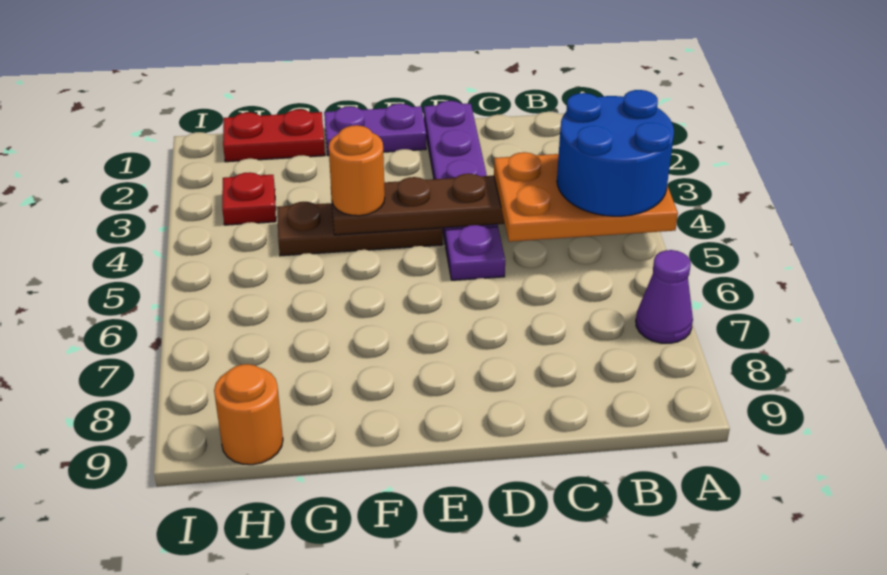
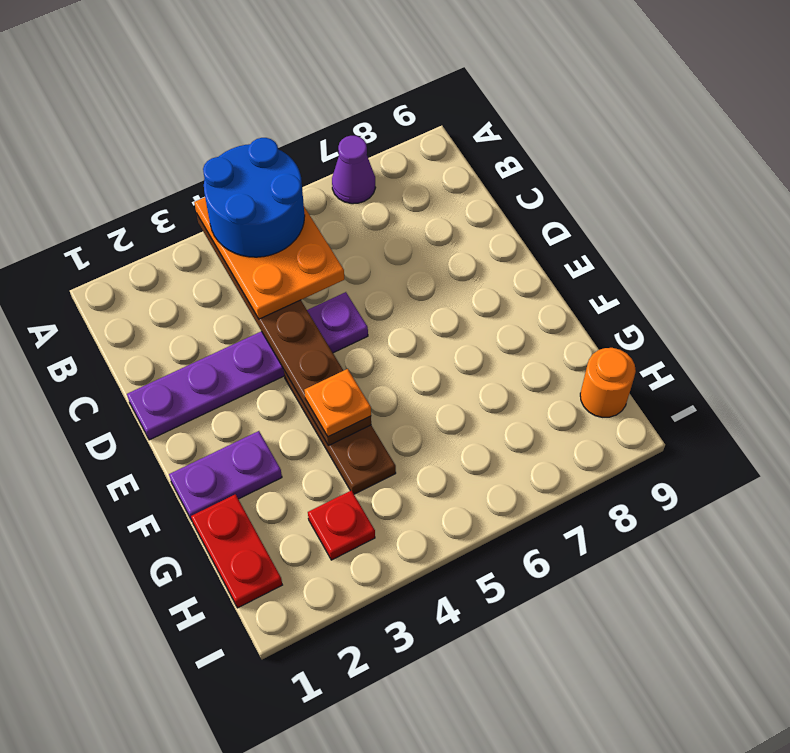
purple 1x2 plate [324,104,426,155] -> purple 1x2 plate turned to [169,431,282,520]
orange 1x1 round brick [329,125,385,216] -> orange 1x1 plate [304,369,371,437]

